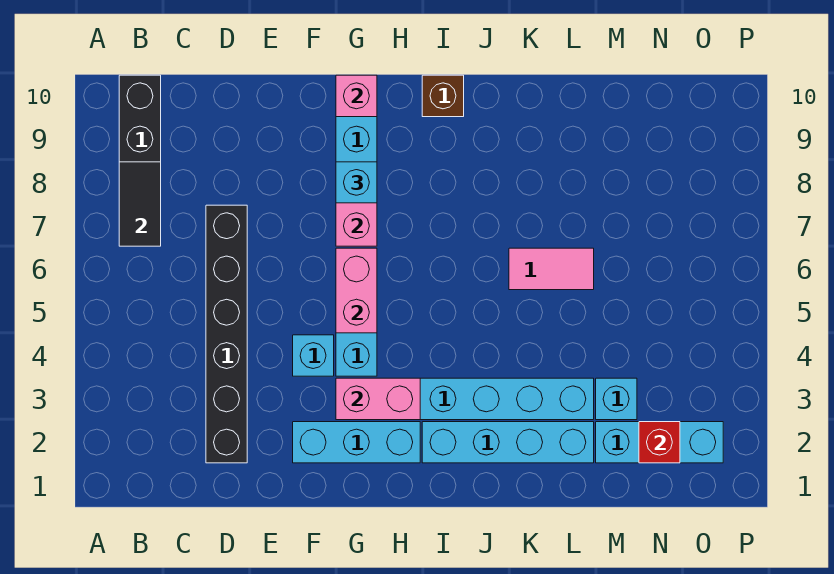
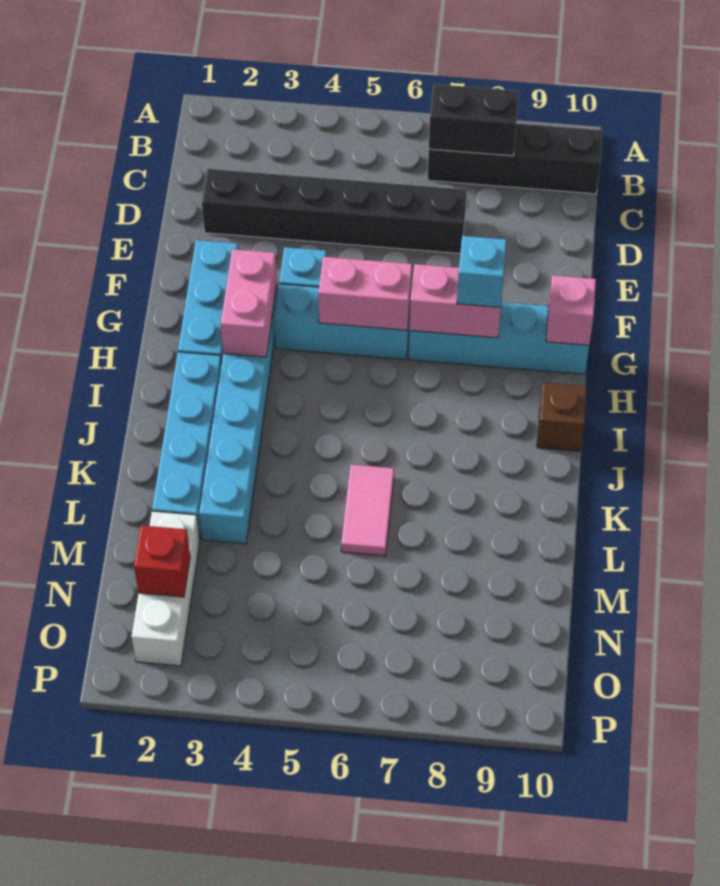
black 1x2 tile [119,162,161,246] -> black 1x2 brick [429,84,519,156]
cyan 1x3 brick [596,422,723,463] -> white 1x3 brick [132,511,200,666]
cyan 1x1 brick [596,378,637,420] -> none

